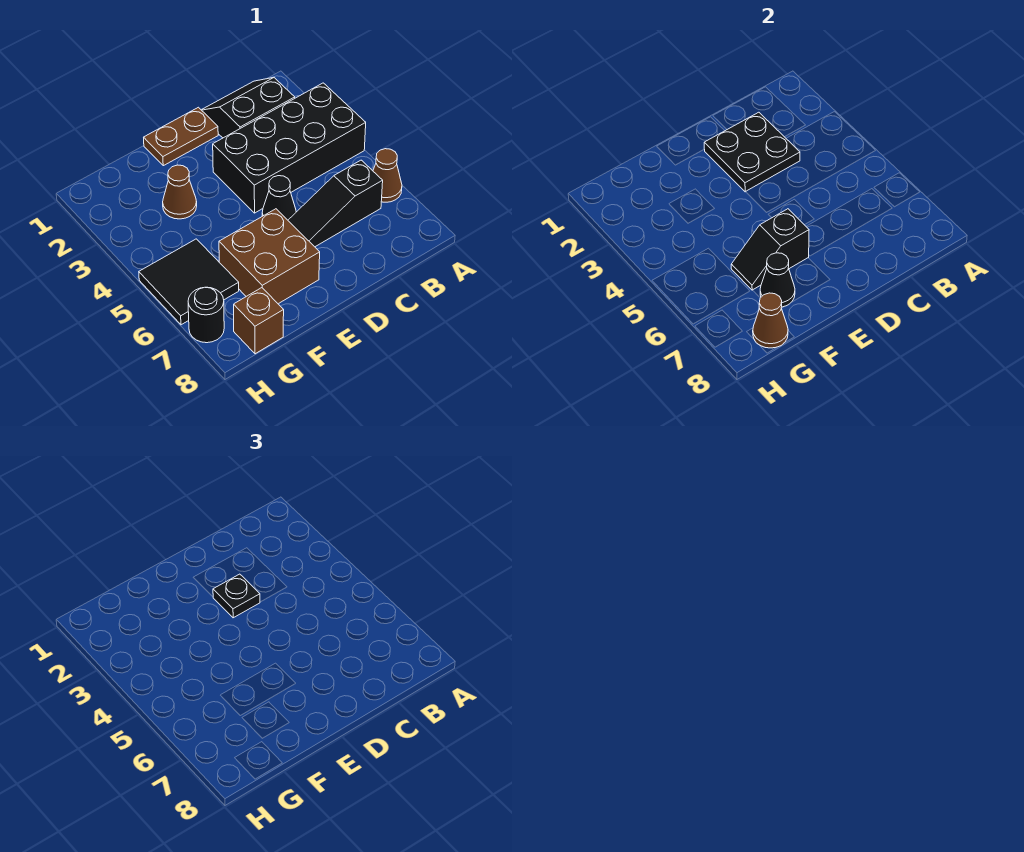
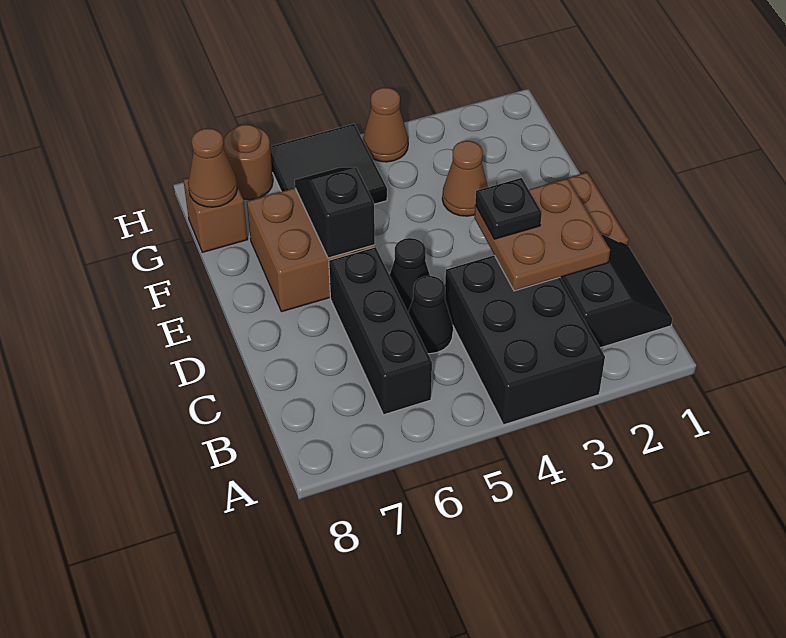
black 2x4 brick [213,83,366,213] -> black 2x3 brick [445,255,605,425]
brown 1x1 cone [373,149,402,202] -> brown 1x1 cone moved to [363,87,408,162]
black 1x3 slope [288,160,383,247] -> black 1x3 brick [329,247,432,415]
black 2x2 plate [704,112,800,192] -> brown 2x2 plate [474,179,610,291]
black 1x1 cone [760,253,795,307] -> black 1x1 cone moved to [408,276,453,354]
black 1x1 round brick [188,287,224,343] -> brown 1x1 round brick [223,124,273,200]

